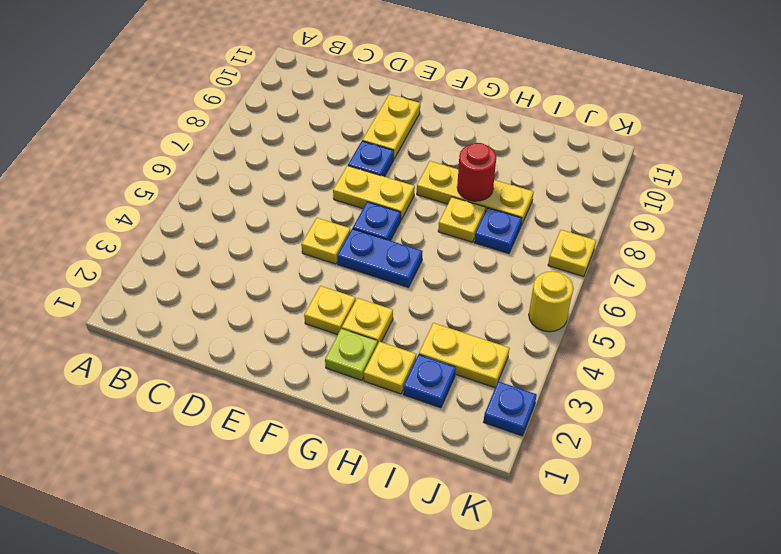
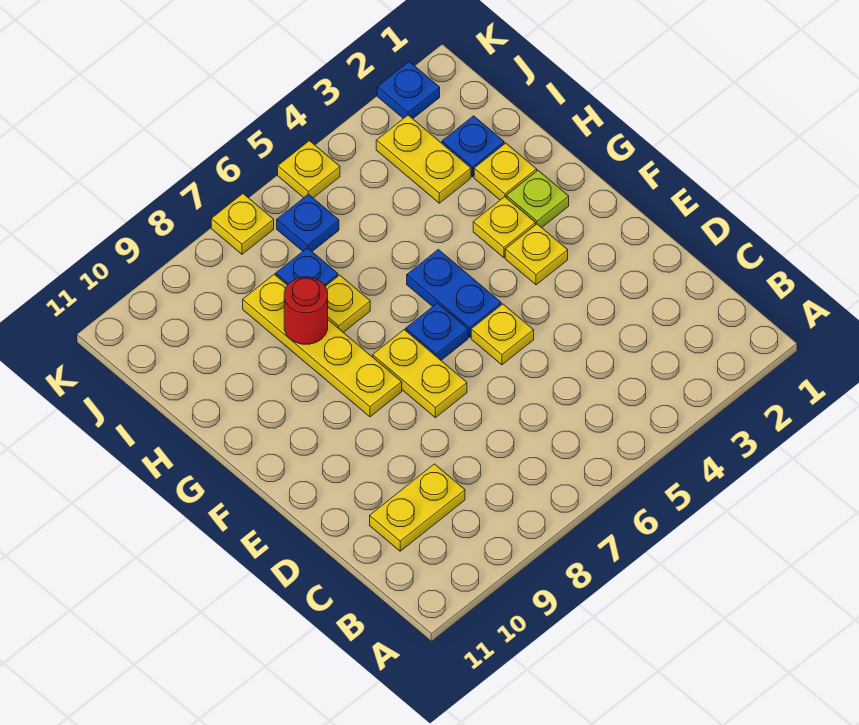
blue 1x1 plate [348,141,394,177] -> blue 1x1 plate moved to [277,194,339,251]
yellow 1x2 plate [362,94,420,159] -> yellow 1x2 plate moved to [370,464,465,551]
yellow 1x3 plate [417,161,533,225] -> yellow 1x4 plate [243,274,402,417]
yellow 1x1 round brick [529,271,573,332] -> yellow 1x1 plate [278,141,340,198]

